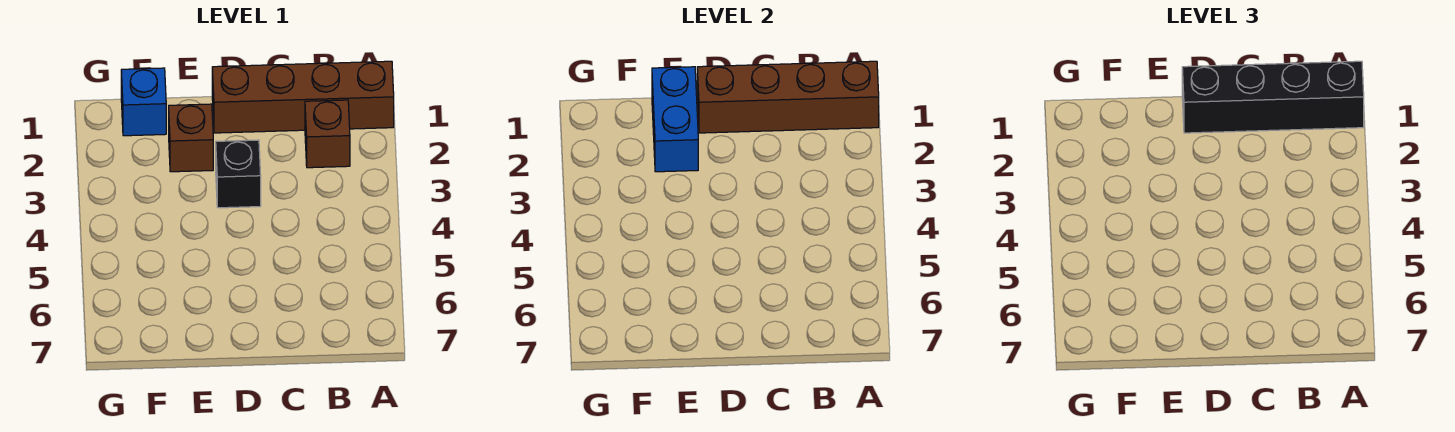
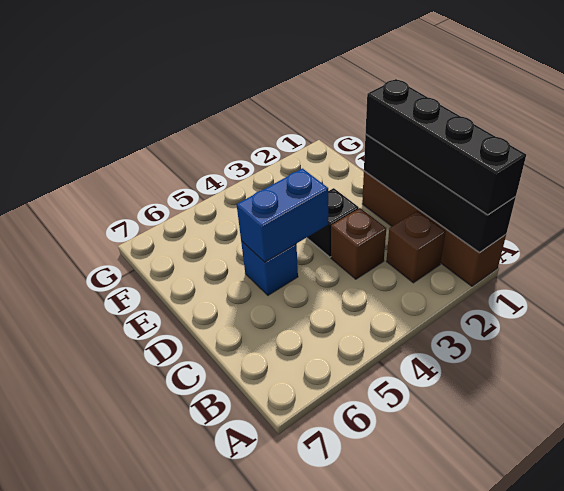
brown 1x4 brick [697,61,879,133] -> black 1x4 brick [364,134,516,252]
blue 1x2 brick [652,67,698,172] -> blue 1x2 brick moved to [237,168,328,262]
brown 1x1 brick [169,104,213,172] -> brown 1x1 brick moved to [331,208,386,279]
blue 1x1 brick [121,68,166,136] -> blue 1x1 brick moved to [241,241,298,295]

